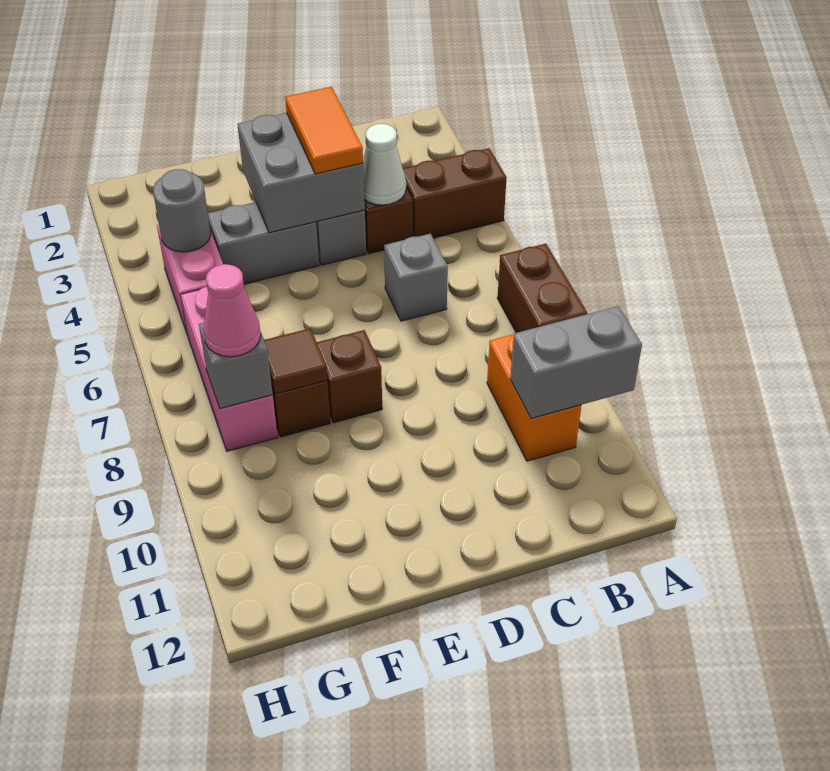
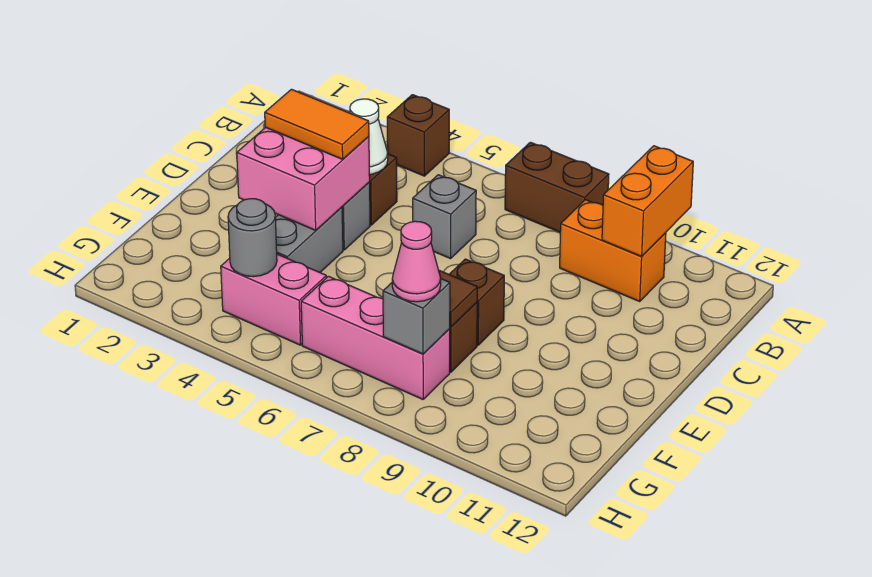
brown 1x2 brick [403,148,507,238] -> brown 1x1 brick [387,95,449,176]
grey 1x2 brick [510,306,642,419] -> orange 1x2 brick [602,146,693,256]
grey 2x2 brick [237,113,365,233] -> pink 2x2 brick [237,127,370,230]

